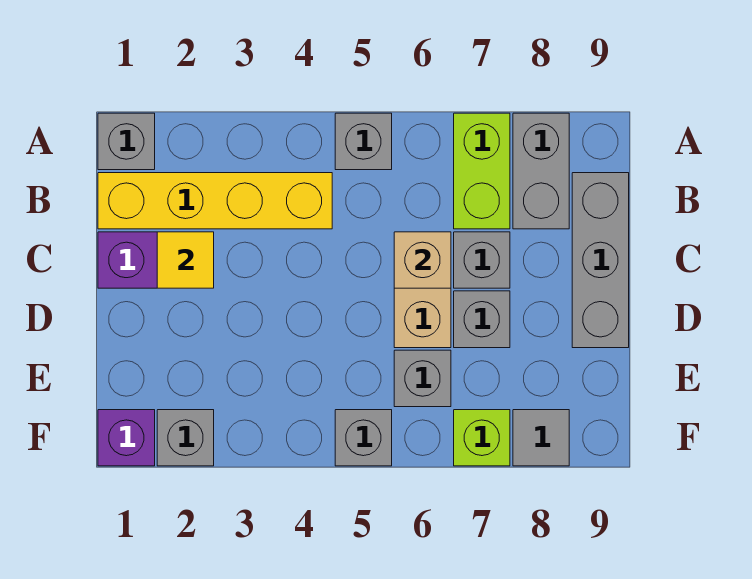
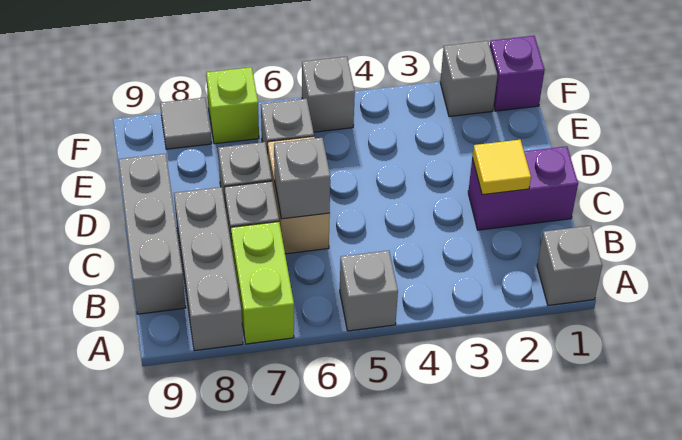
grey 1x2 brick [513,113,569,229] -> grey 1x3 brick [174,187,243,351]
yellow 1x4 brick [98,173,332,229] -> none
tan 1x1 brick [394,232,451,288] -> grey 1x1 brick [274,138,330,219]

